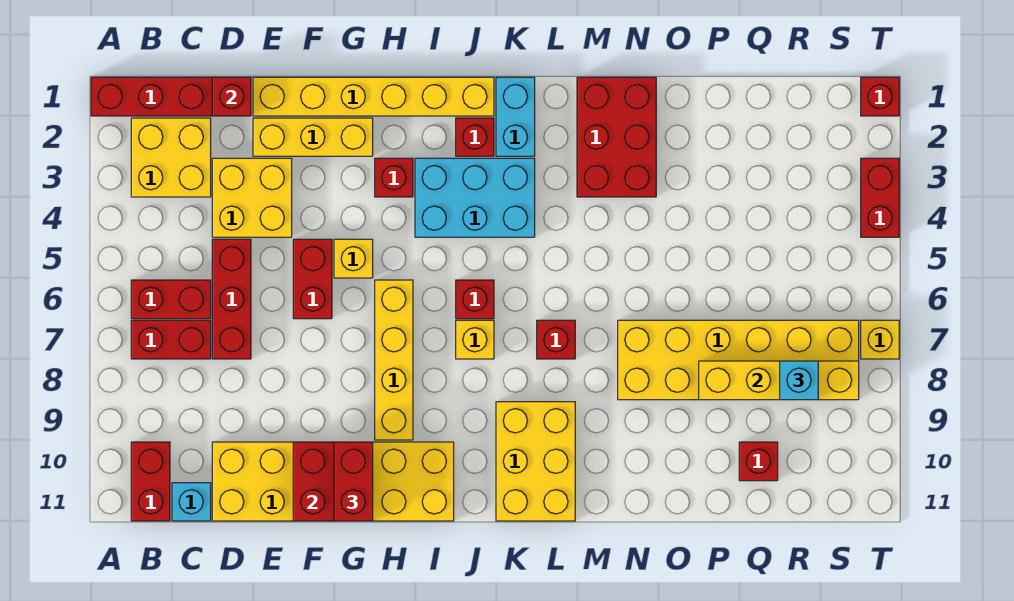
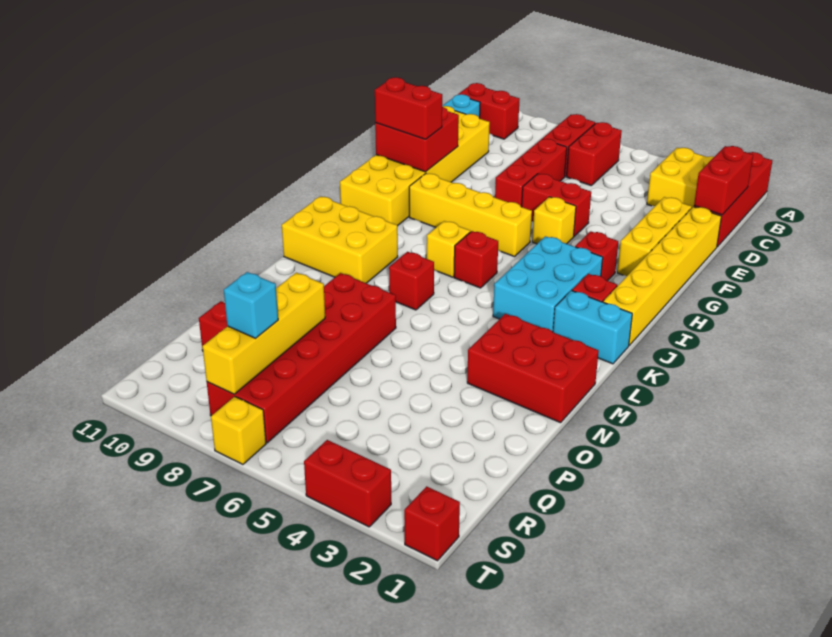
red 1x1 brick [212,77,251,116] -> red 1x2 brick [694,146,753,215]
yellow 2x2 brick [212,158,292,237] -> none
red 1x3 brick [212,239,251,359] -> red 1x3 brick turned to [495,139,567,207]
yellow 2x6 brick [618,320,859,400] -> red 2x6 brick [207,273,396,443]

